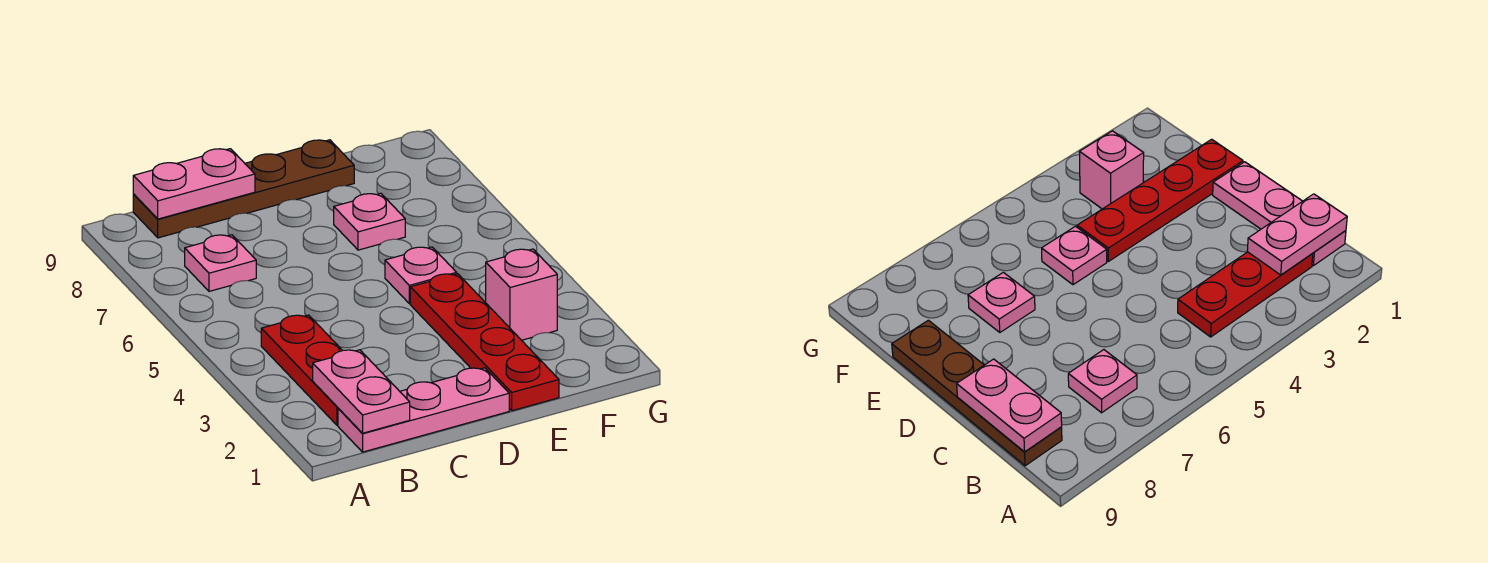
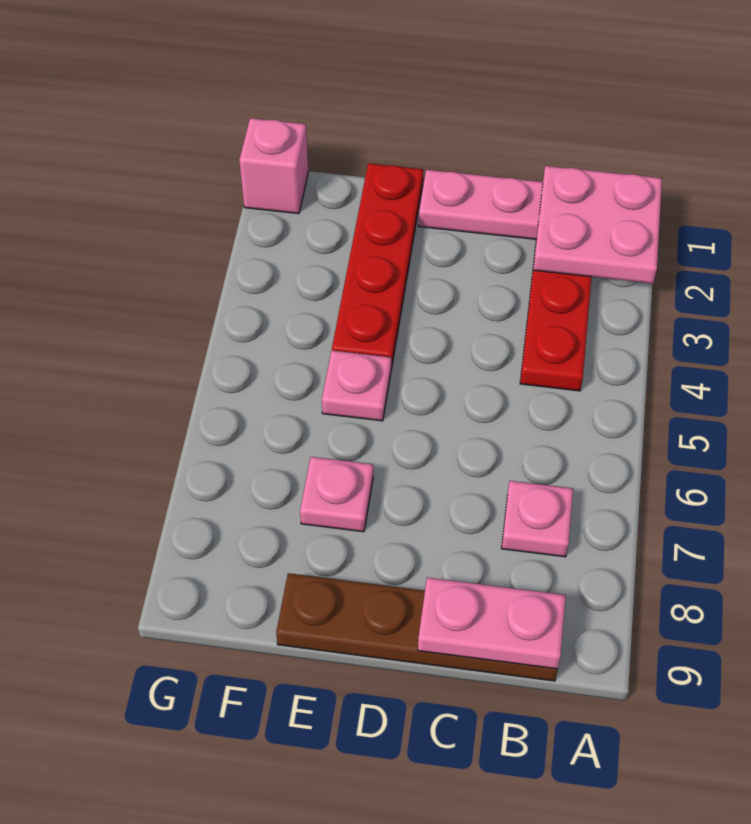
pink 1x2 plate [313,350,410,433] -> pink 2x2 plate [533,166,662,284]
pink 1x1 brick [486,249,557,340] -> pink 1x1 brick moved to [239,118,308,214]

